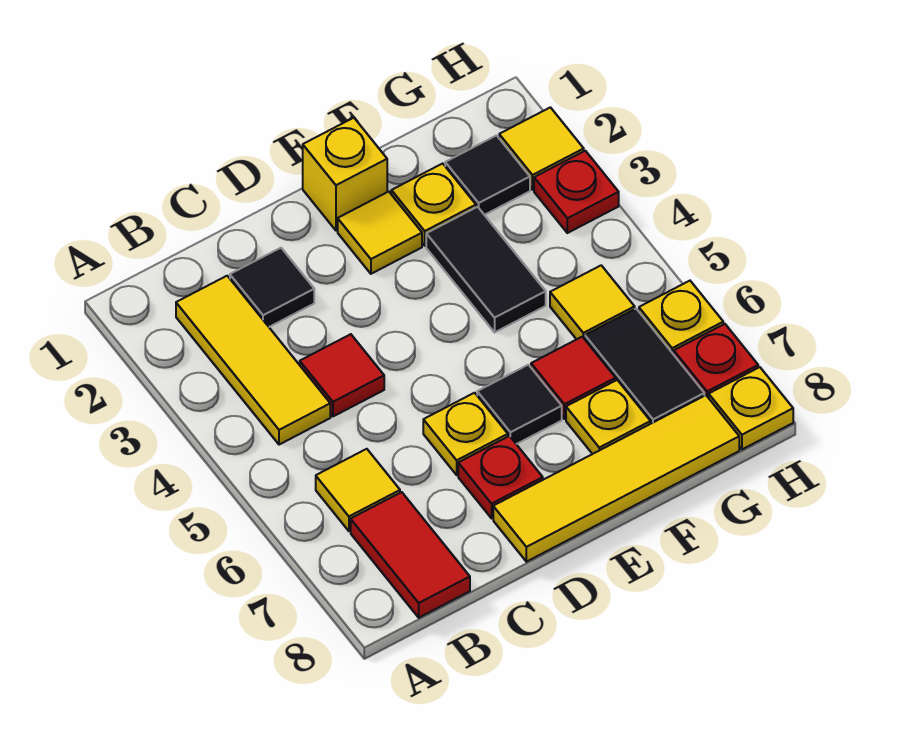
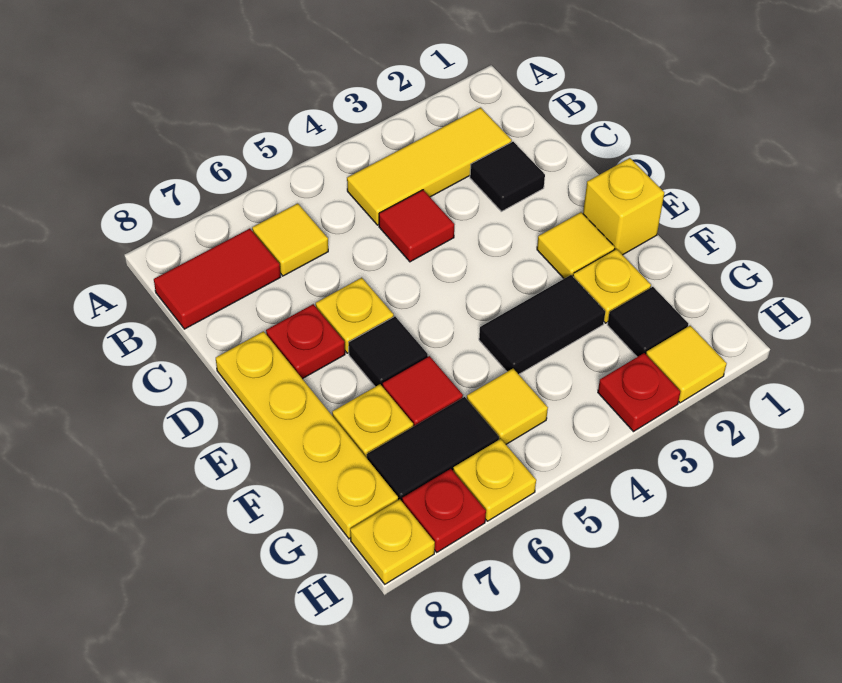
yellow 1x4 tile [493,395,739,562] -> yellow 1x4 plate [216,331,398,539]

